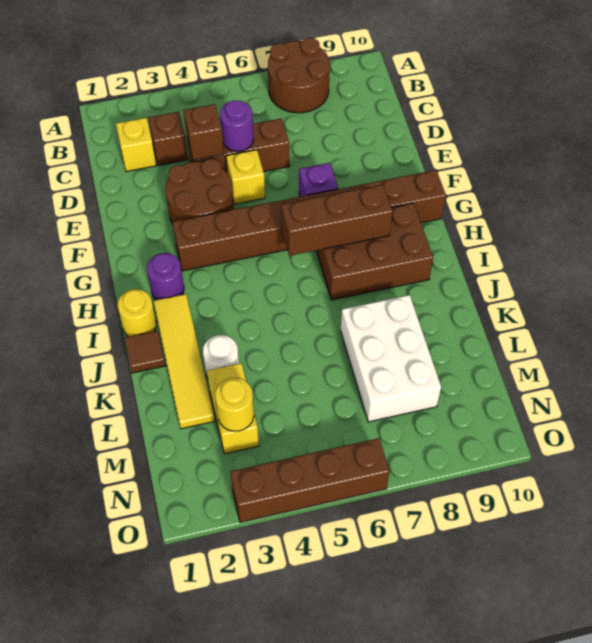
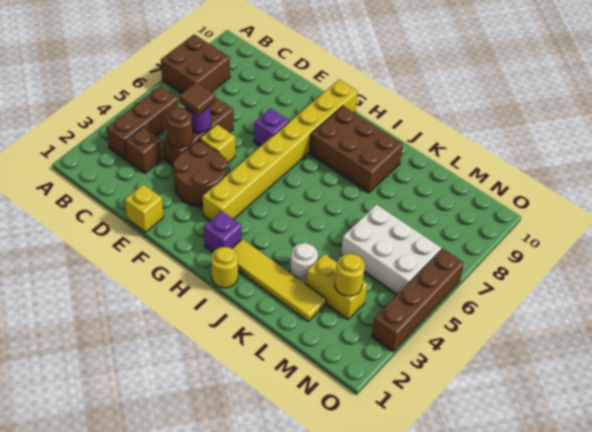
brown 2x2 round brick [268,38,330,113] -> brown 2x2 brick [161,34,230,93]
yellow 1x1 brick [116,118,156,172] -> yellow 1x1 brick moved to [125,184,163,232]
brown 1x1 brick [184,104,224,160] -> brown 1x1 round brick [166,108,193,148]
brown 1x8 brick [173,170,446,271] -> yellow 1x8 brick [203,80,358,221]
purple 1x1 round brick [147,253,184,300] -> purple 1x1 brick [204,211,241,252]
brown 1x3 brick [281,185,393,256] -> brown 1x3 brick moved to [106,86,179,160]
brown 2x3 brick [316,203,433,300] -> brown 2x3 brick turned to [310,106,403,193]
brown 1x1 tile [125,331,165,373] -> brown 1x1 tile moved to [179,82,215,115]
white 2x3 brick [341,295,441,422] -> white 2x3 brick moved to [341,204,441,294]

